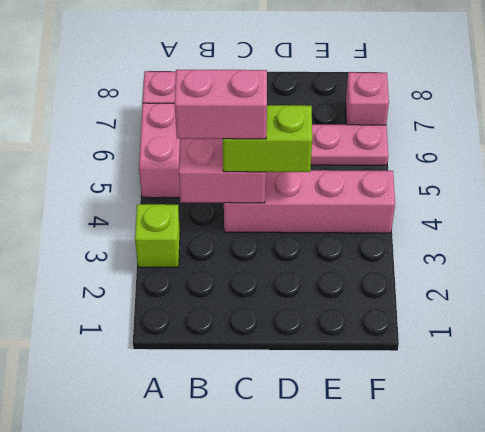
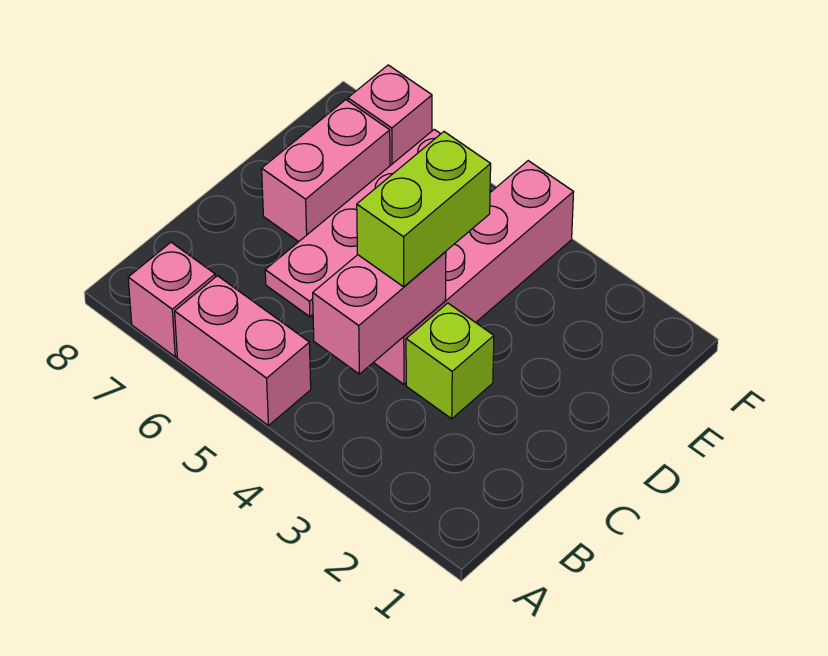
lime 1x1 brick [135,204,180,267] -> lime 1x1 brick moved to [406,303,494,419]
pink 1x2 brick [175,70,267,139] -> pink 1x2 brick moved to [262,100,390,242]

